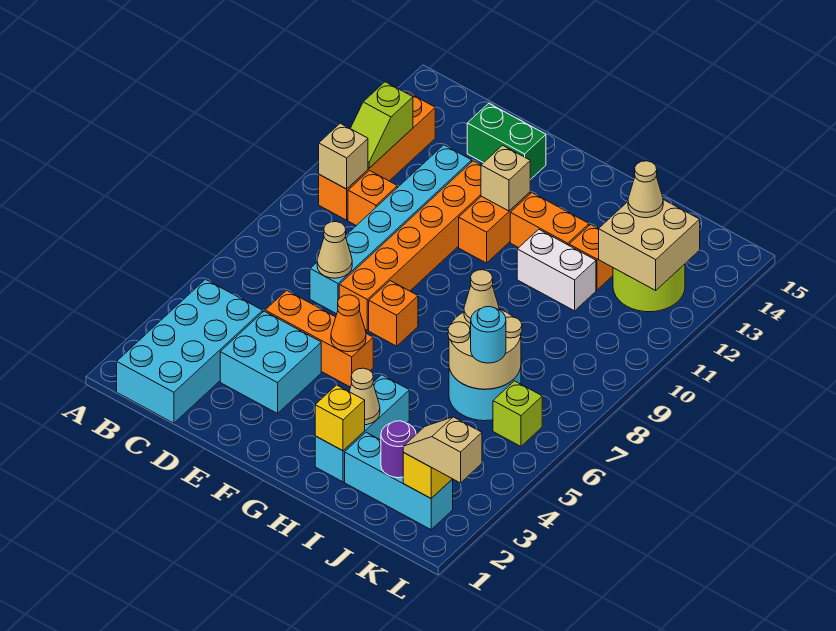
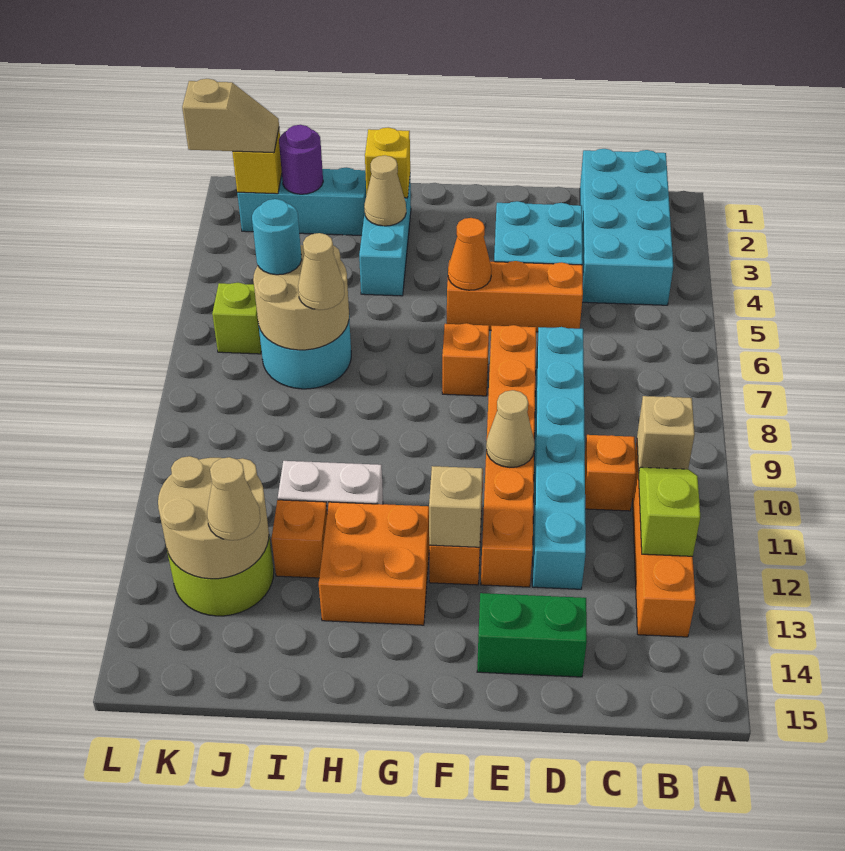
tan 1x1 cone [317,222,352,278] -> tan 1x1 cone moved to [486,390,535,468]
orange 1x2 brick [510,193,589,248] -> orange 2x2 brick [319,502,430,625]
tan 2x2 brick [599,200,700,290] -> tan 2x2 round brick [158,456,269,579]

